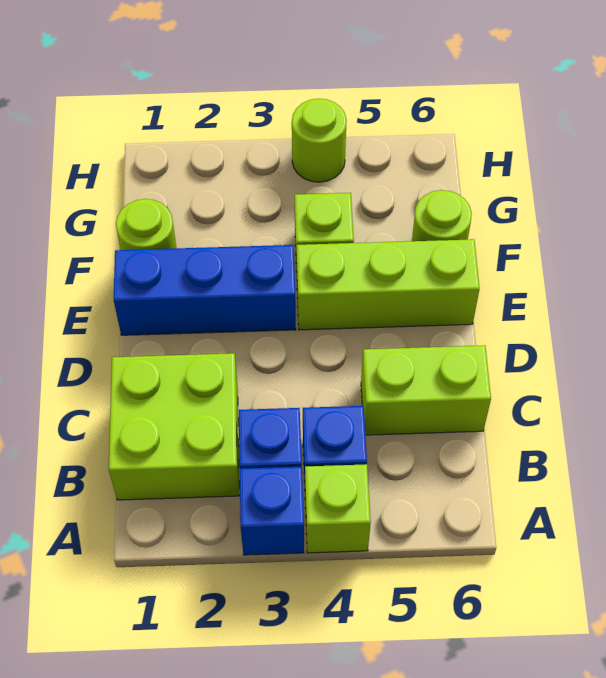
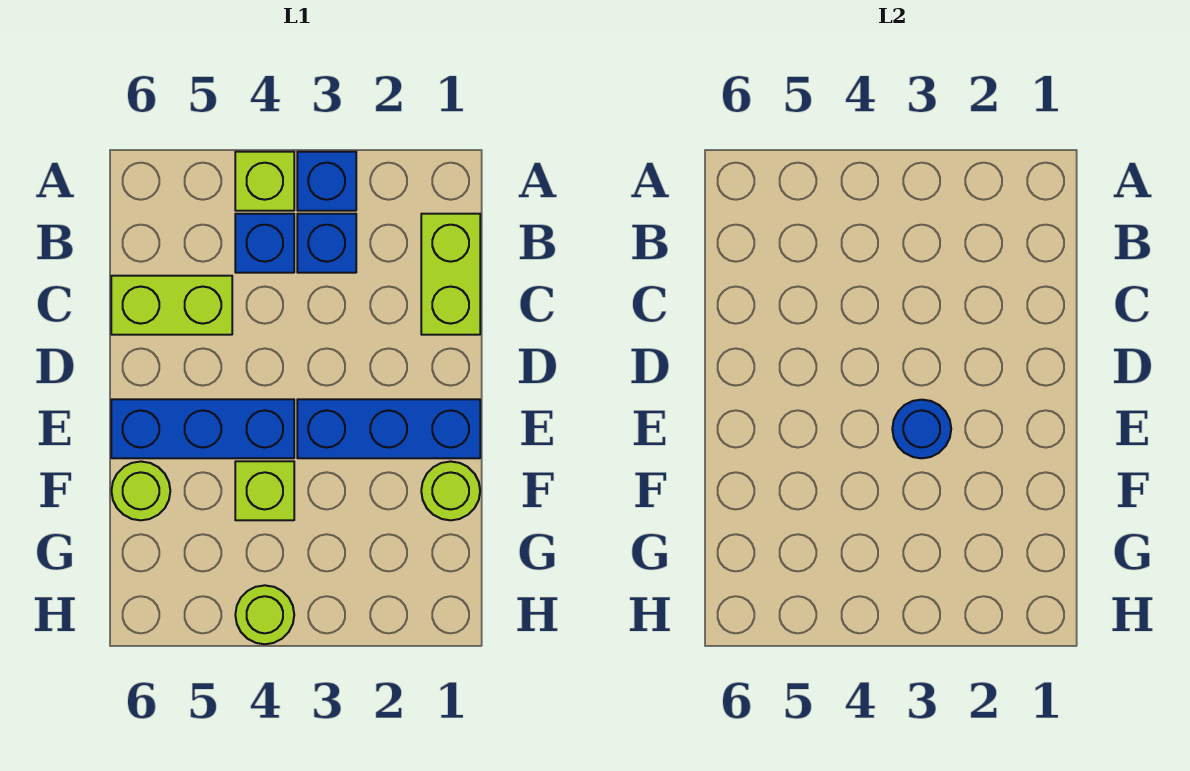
lime 2x2 brick [109,353,239,500] -> lime 1x2 brick [421,214,480,335]
none -> blue 1x1 round brick [892,400,951,458]
lime 1x3 brick [296,239,480,330] -> blue 1x3 brick [111,399,294,458]

